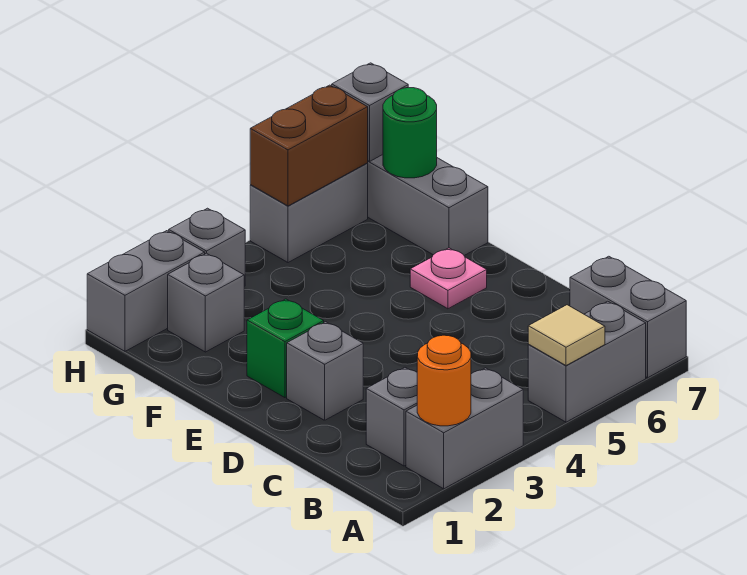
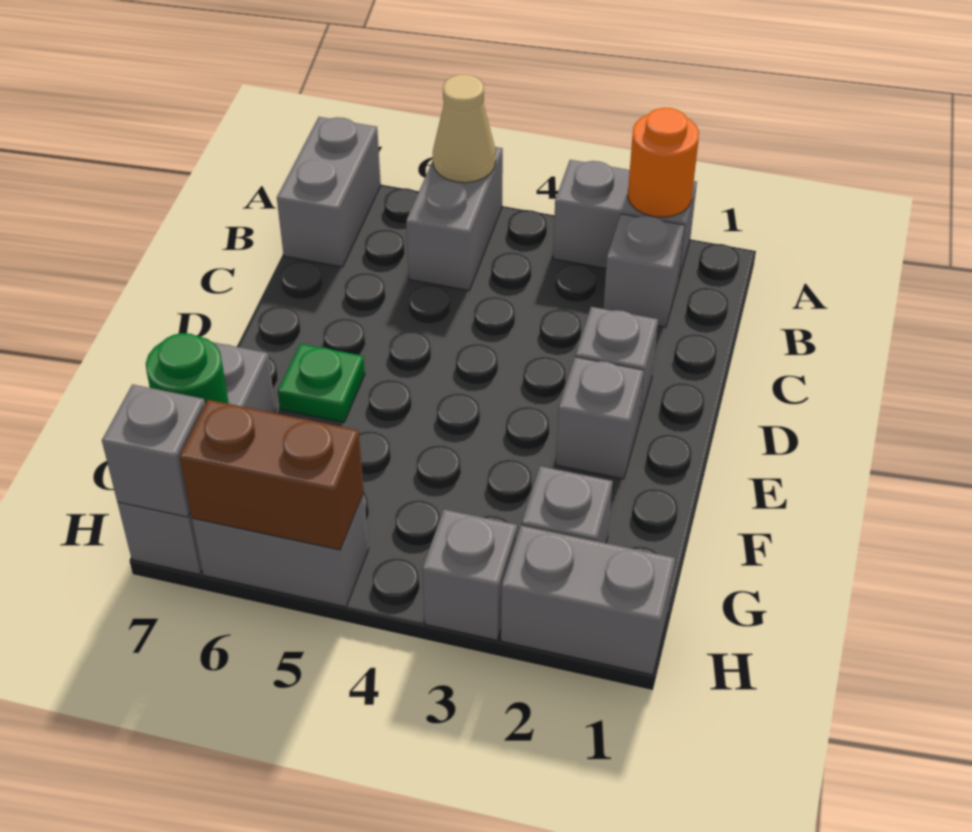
grey 1x2 brick [528,301,646,422] -> grey 1x2 brick turned to [406,147,503,291]
tan 1x1 tile [528,305,605,365] -> tan 1x1 cone [433,75,496,183]
green 1x1 brick [247,299,324,398] -> grey 1x1 brick [556,357,644,479]
pink 1x1 plate [410,248,487,309] -> green 1x1 plate [278,344,365,422]

